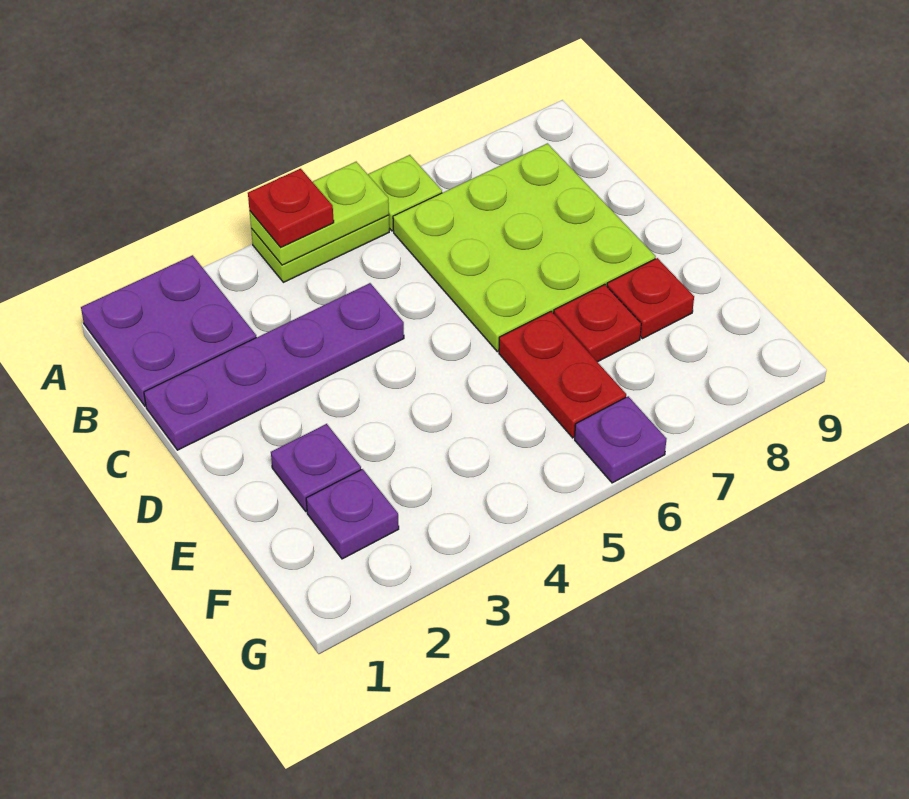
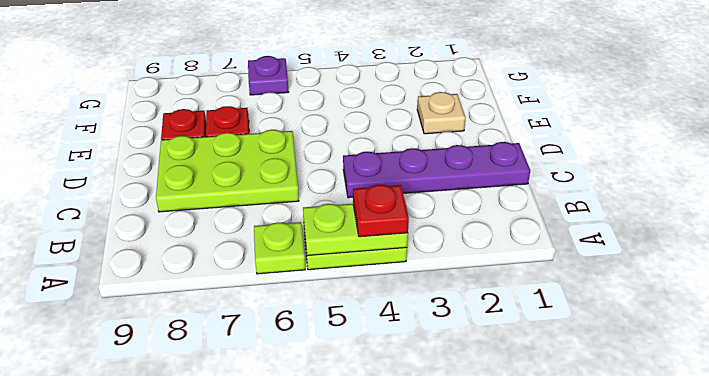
purple 2x2 plate [81,255,256,406] -> none
lime 3x3 plate [393,143,656,352] -> lime 2x3 plate [156,130,299,212]
purple 1x1 plate [271,424,361,511] -> tan 1x1 plate [417,92,465,134]
red 1x2 plate [499,311,626,438] -> none
purple 1x1 plate [306,469,399,559] -> none

